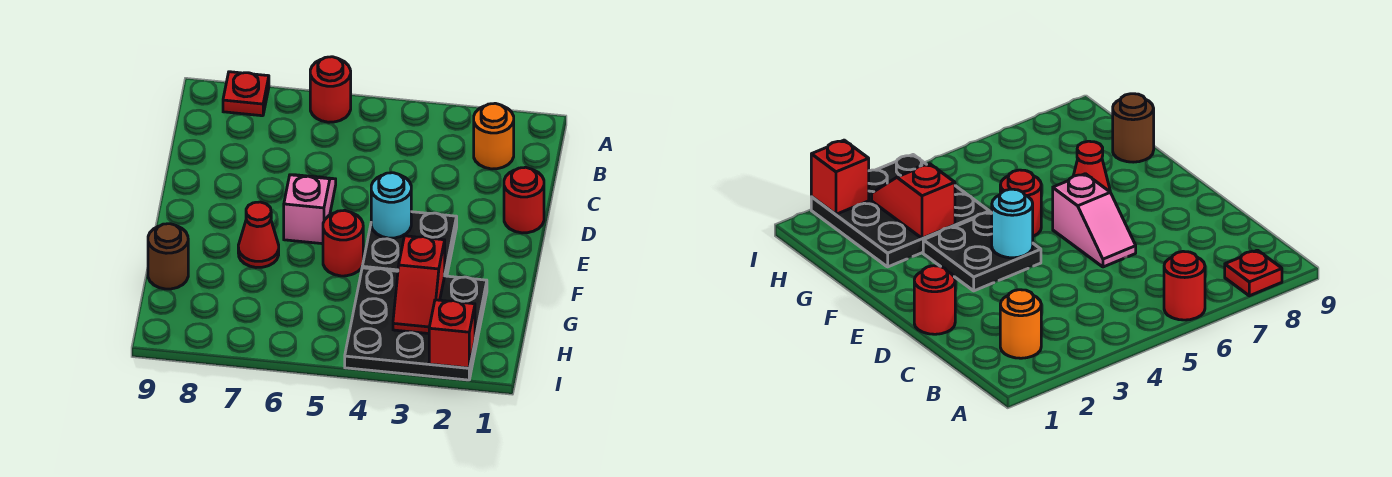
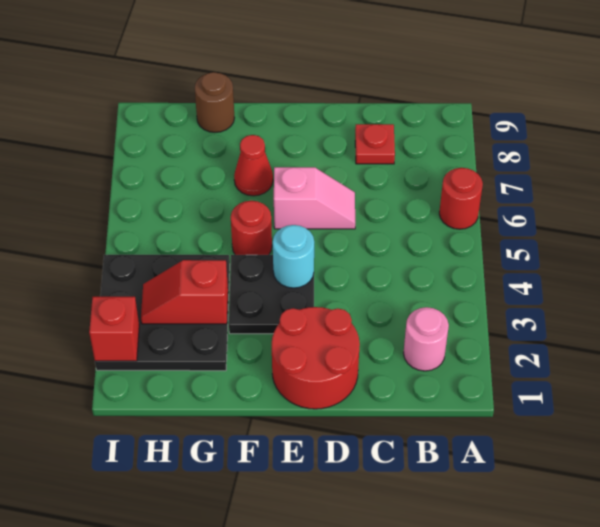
red 1x1 plate [223,72,269,116] -> red 1x1 plate moved to [355,124,395,164]
orange 1x1 round brick [474,103,514,169] -> pink 1x1 round brick [404,307,449,371]
red 1x1 round brick [504,167,544,233] -> red 2x2 round brick [272,307,360,409]

